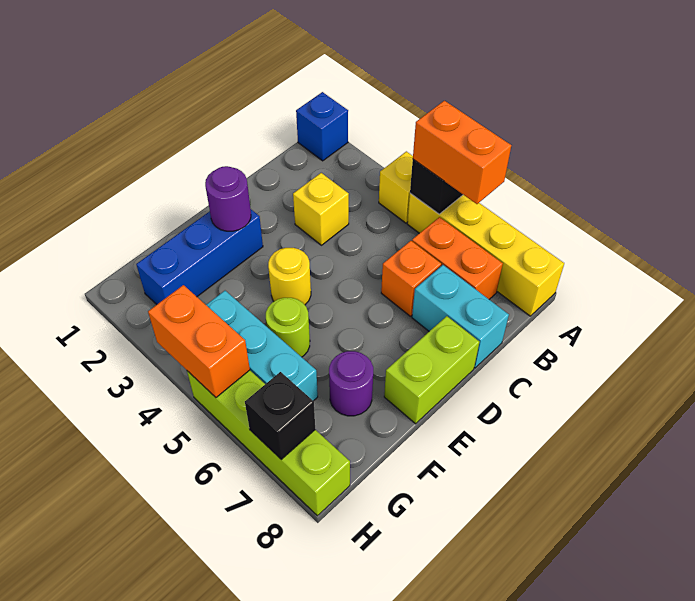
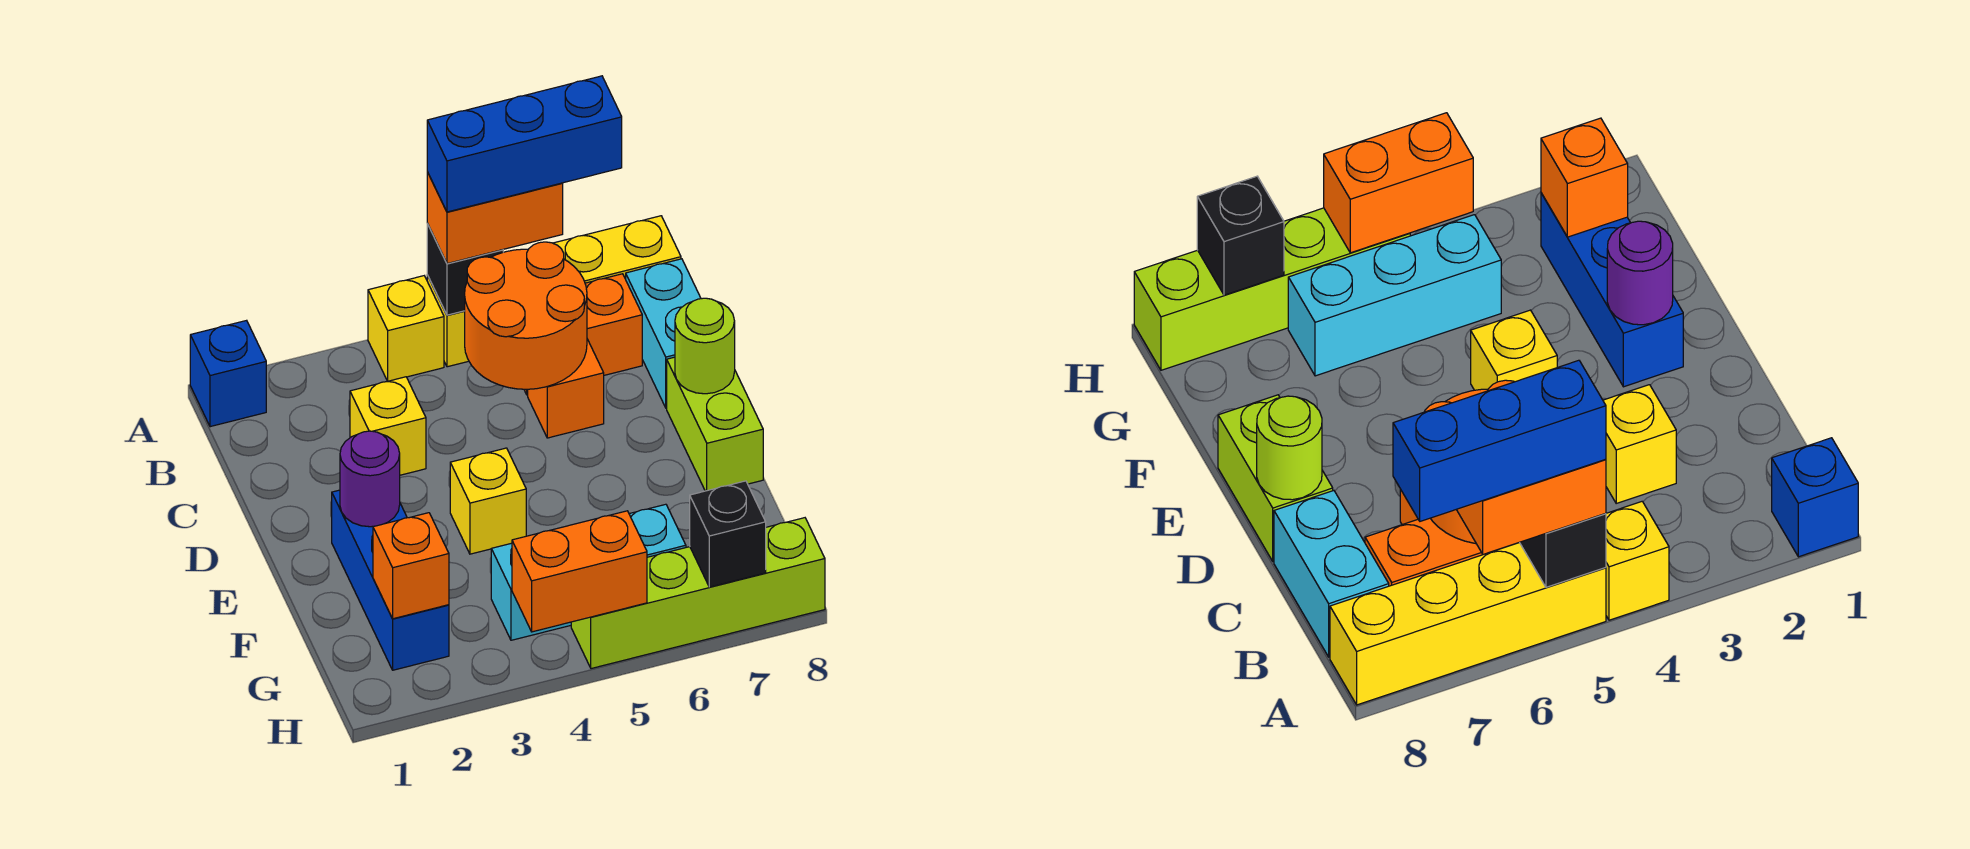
none -> blue 1x3 brick [427,76,622,212]
none -> orange 2x2 round brick [465,242,587,389]
cyan 1x2 brick [412,265,509,368] -> cyan 1x2 brick turned to [626,259,701,408]
yellow 1x1 round brick [268,248,311,305] -> yellow 1x1 brick [450,448,526,554]
lime 1x1 round brick [266,298,310,357] -> lime 1x1 round brick moved to [675,298,735,394]
purple 1x1 round brick [329,351,373,416] -> none
none -> orange 1x1 brick [373,513,449,619]

